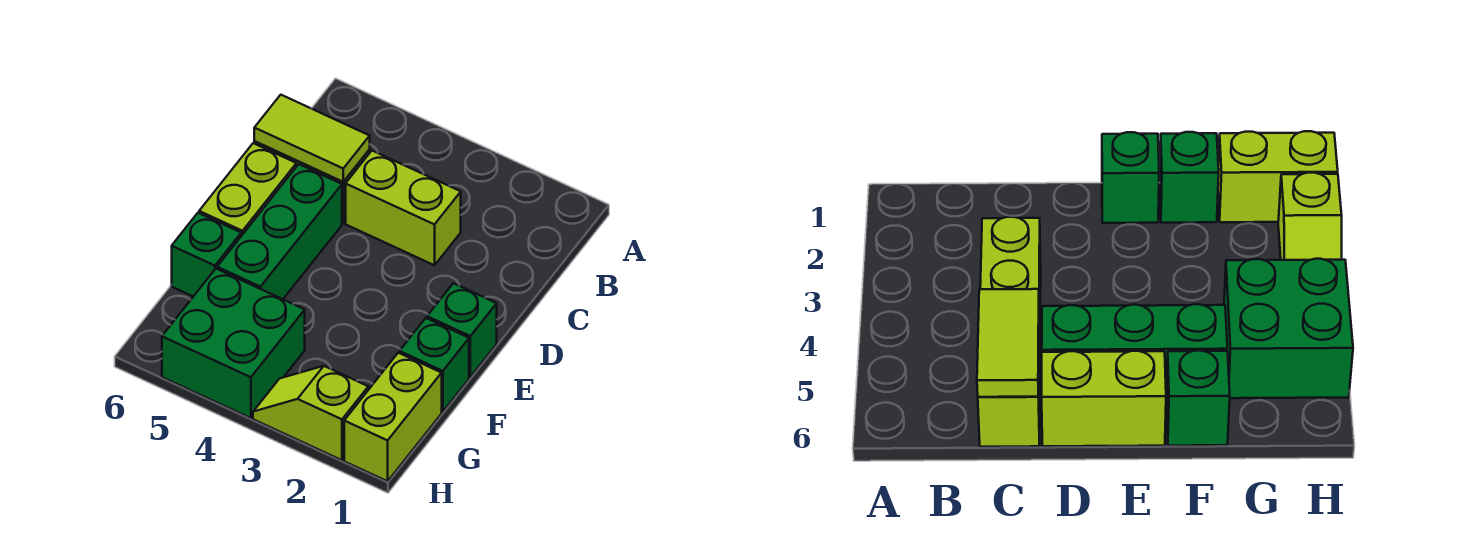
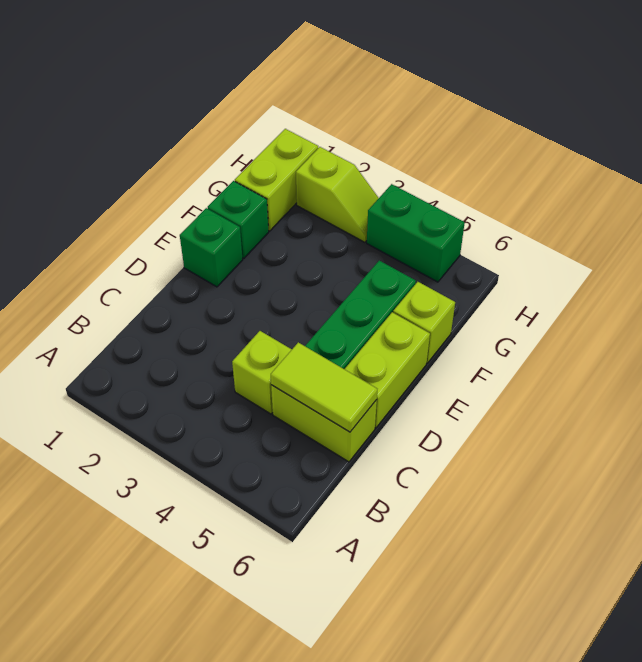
lime 1x2 brick [346,151,461,265] -> lime 1x1 brick [232,331,292,414]
green 1x1 brick [172,213,241,296] -> lime 1x1 brick [393,282,455,363]
green 2x2 brick [162,269,305,418] -> green 1x2 brick [367,184,465,282]

